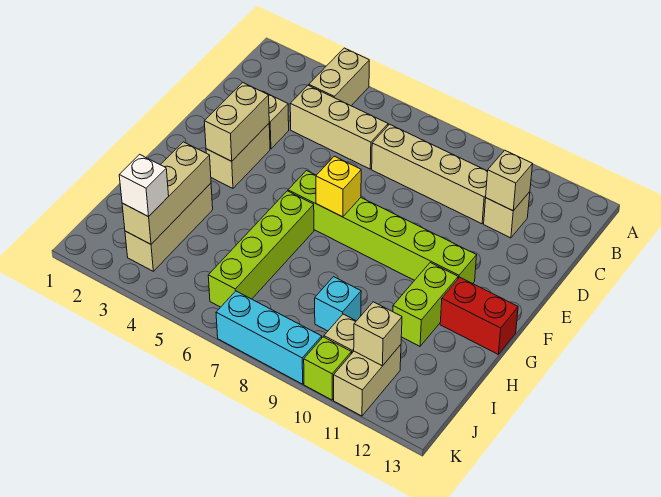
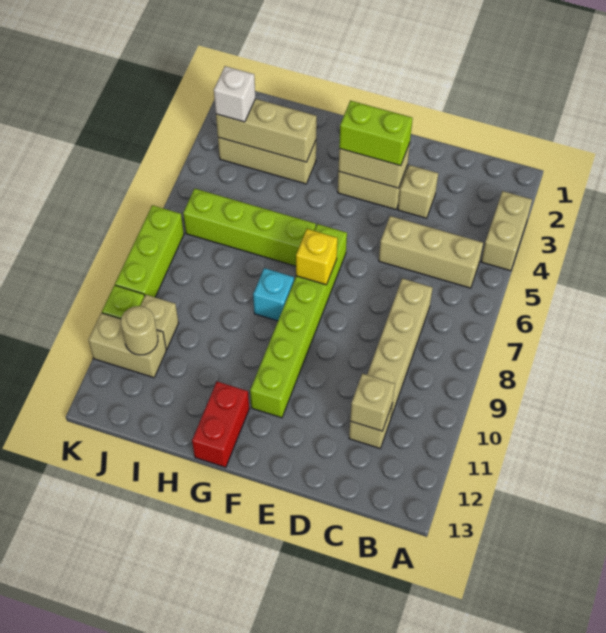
tan 1x2 brick [309,48,369,106] -> tan 1x2 brick turned to [481,191,532,271]
tan 1x3 brick [290,85,388,169] -> tan 1x3 brick turned to [379,216,483,288]
lime 1x2 brick [393,263,458,346] -> lime 1x2 brick moved to [339,101,413,166]
cyan 1x1 brick [315,277,361,331] -> cyan 1x1 brick moved to [253,268,294,321]
tan 1x1 brick [354,302,402,366] -> tan 1x1 round brick [121,306,158,355]
cyan 1x3 brick [216,291,322,384] -> lime 1x3 brick [115,205,184,297]

